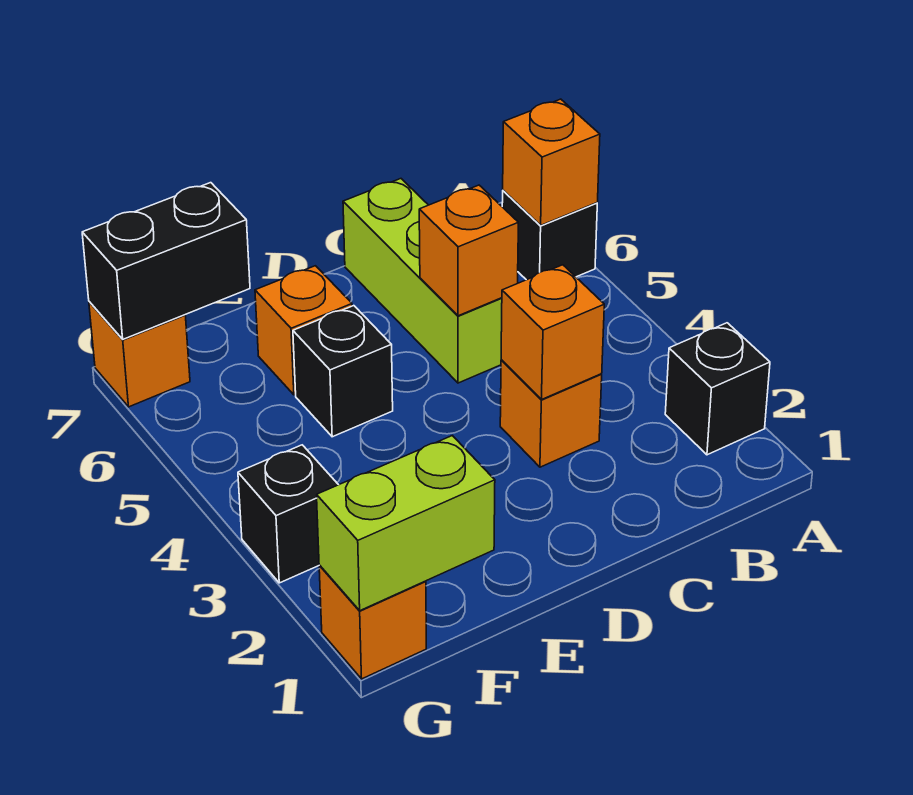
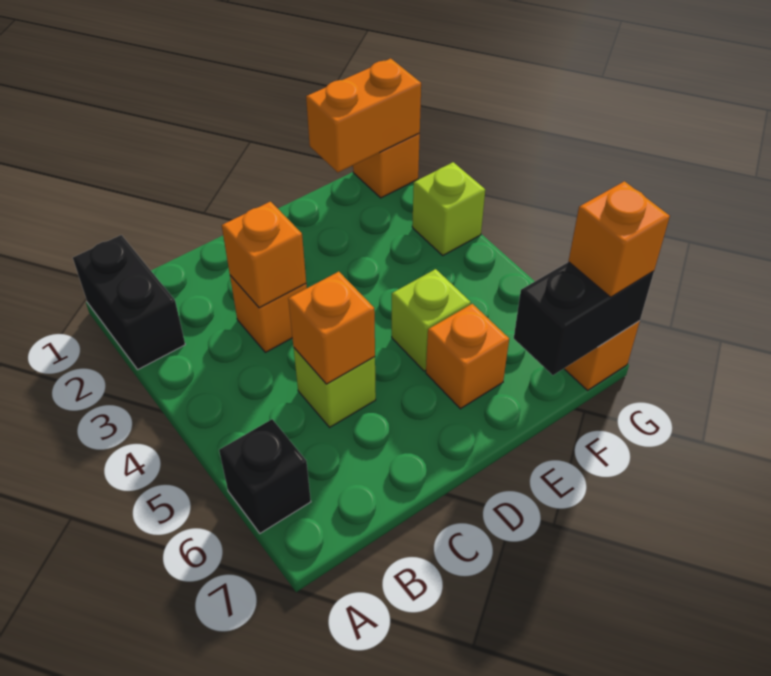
black 1x1 brick [665,323,770,455] -> black 1x2 brick [73,235,185,369]
orange 1x1 brick [503,99,600,225] -> orange 1x1 brick moved to [568,181,670,297]
lime 1x3 brick [343,179,502,383] -> lime 1x1 brick [294,348,376,427]
black 1x1 brick [293,306,393,437] -> lime 1x1 brick [392,269,471,371]
lime 1x2 brick [317,436,495,611] -> orange 1x2 brick [306,59,421,172]
black 1x1 brick [238,445,338,583] -> lime 1x1 brick [412,162,485,255]

